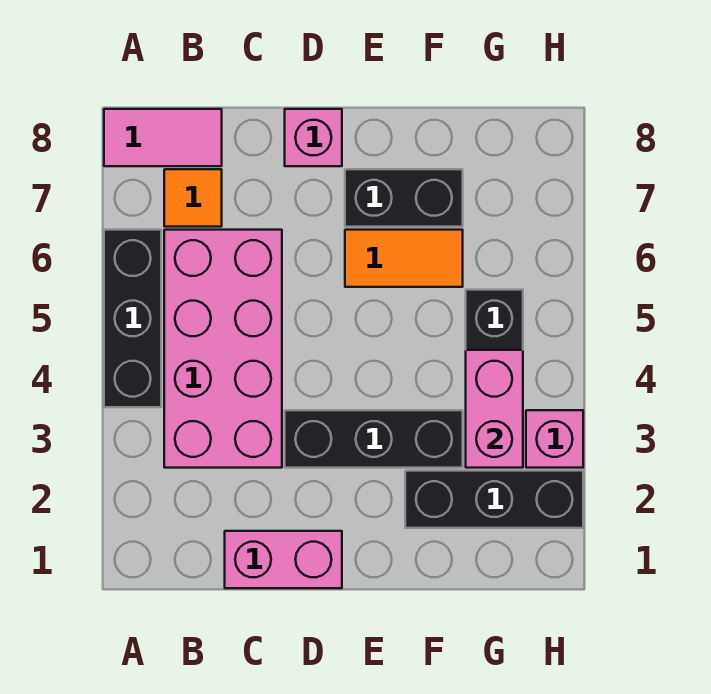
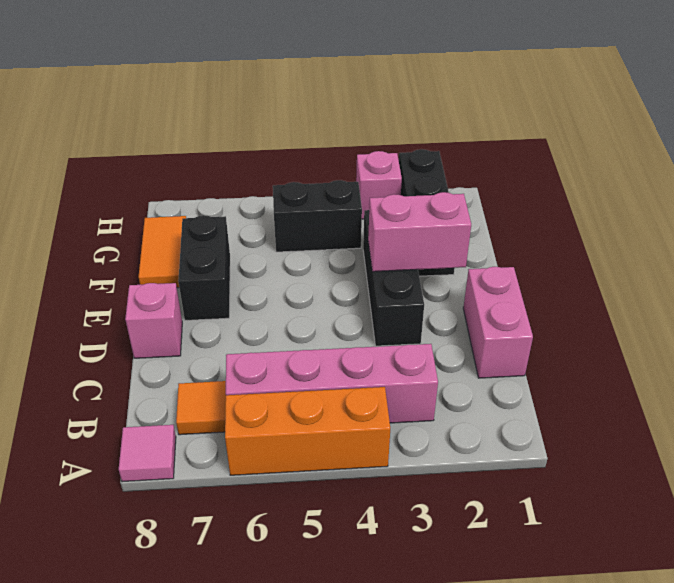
black 1x3 brick [104,230,161,407] -> orange 1x3 brick [225,387,390,475]
pink 1x2 tile [104,109,222,166] -> pink 1x1 tile [119,425,176,482]
pink 2x4 brick [164,230,282,468] -> pink 1x4 brick [226,344,438,423]
orange 1x2 tile [345,230,463,287] -> orange 1x2 tile moved to [139,216,186,288]
pink 1x2 brick [466,350,523,468] -> pink 1x2 brick moved to [368,192,471,272]

